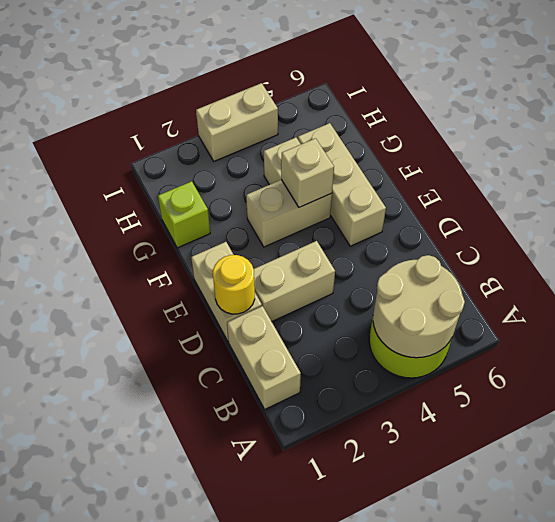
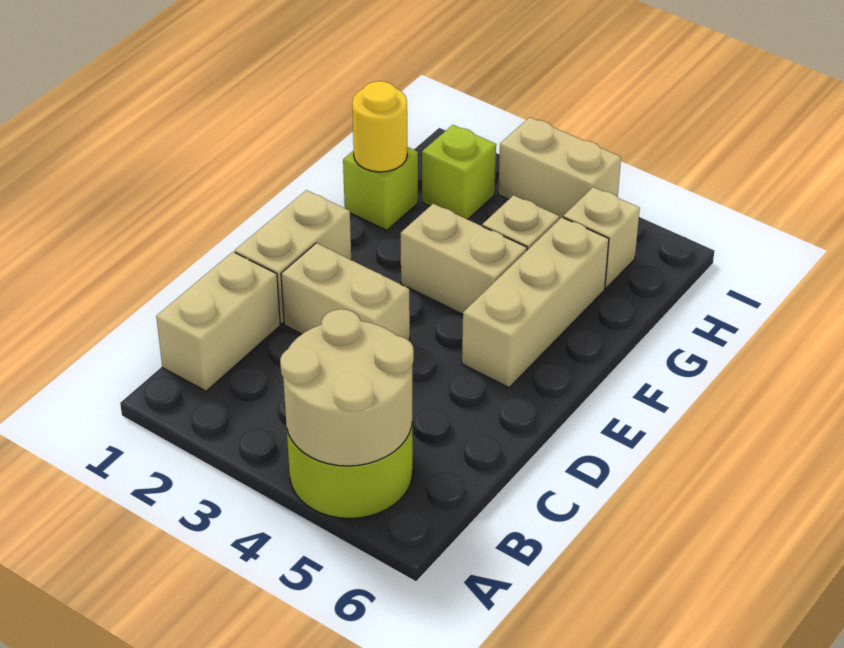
yellow 1x1 round brick [213,255,255,314] -> yellow 1x1 round brick moved to [352,81,407,172]
tan 1x1 brick [281,138,334,207] -> tan 1x1 brick moved to [563,187,640,288]
none -> lime 1x1 brick [422,125,496,219]

